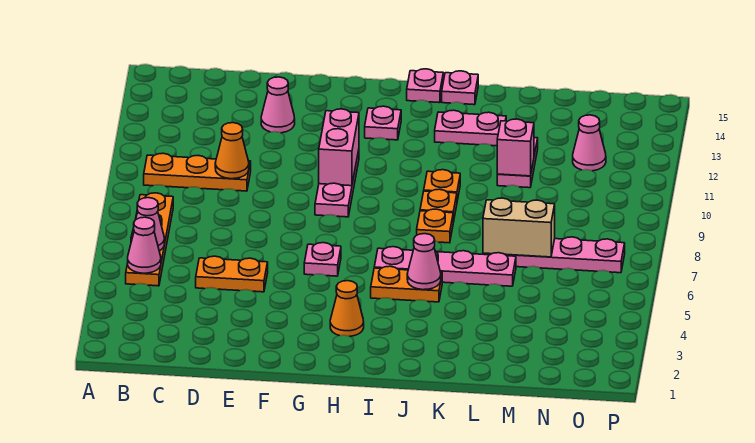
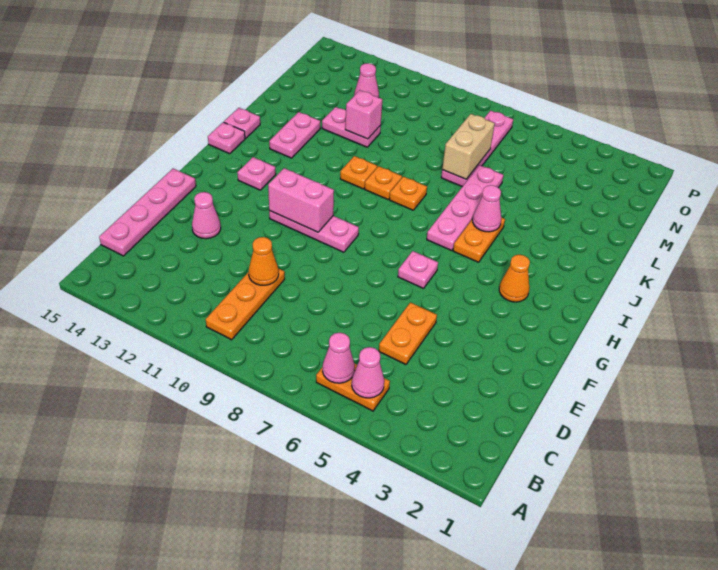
orange 1x4 plate [126,193,173,286] -> orange 1x2 plate [316,363,390,411]
none -> pink 1x4 plate [99,169,196,256]

